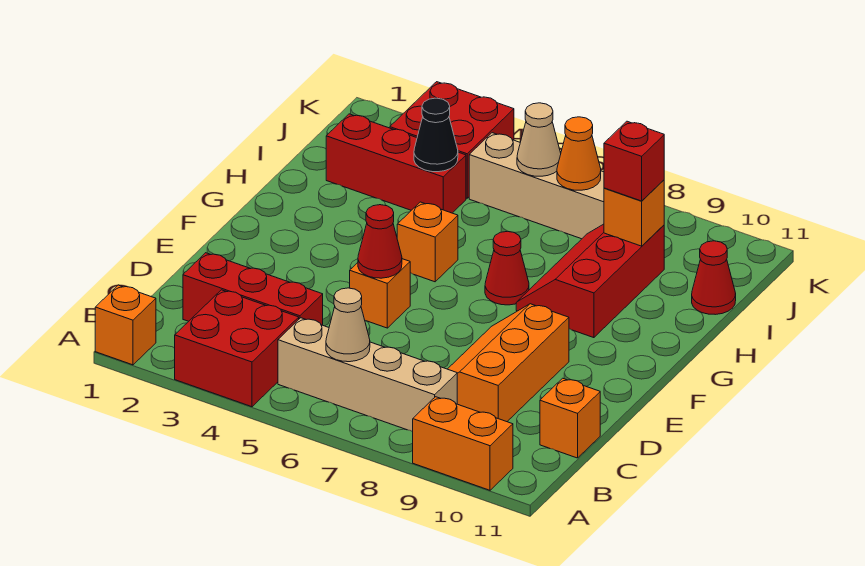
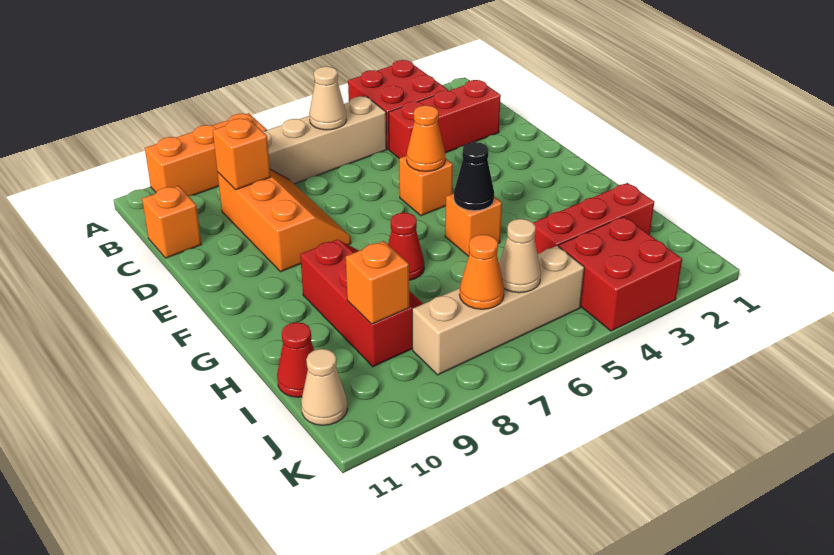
orange 1x1 brick [95,285,156,365] -> orange 1x1 brick moved to [213,118,271,190]
orange 1x2 brick [413,397,513,490] -> orange 1x3 brick [145,113,267,196]
red 1x1 cone [358,205,402,278] -> orange 1x1 cone [407,105,445,171]
black 1x1 cone [414,98,458,172] -> black 1x1 cone moved to [454,142,494,211]
red 1x1 brick [604,121,664,201] -> none
none -> tan 1x1 cone [301,349,347,425]

